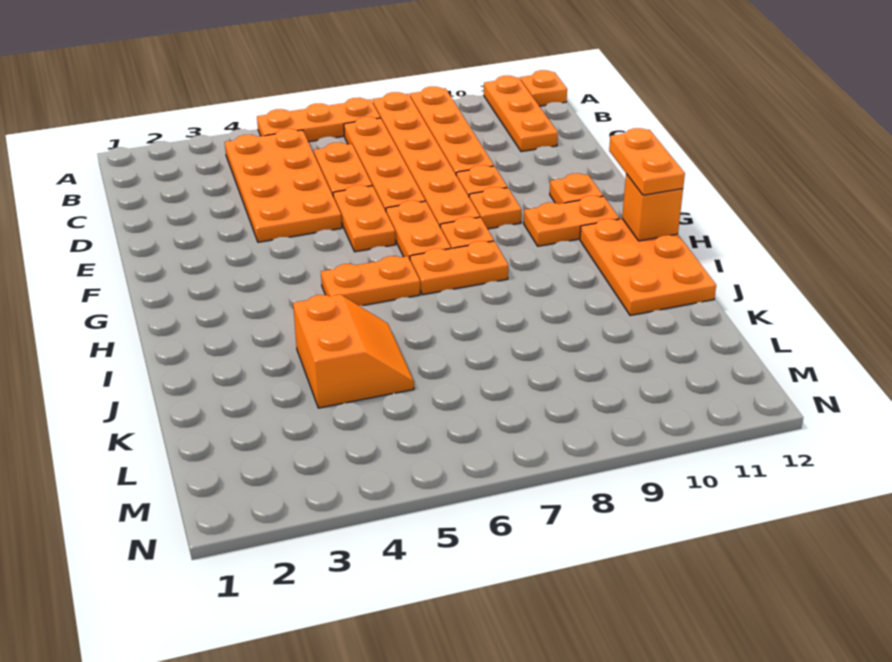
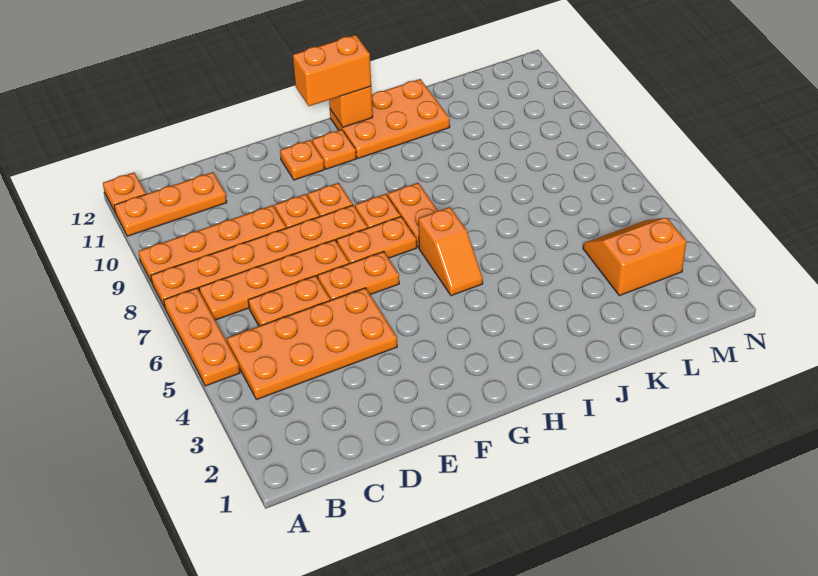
orange 1x2 plate [524,196,619,246] -> orange 1x1 plate [312,130,356,169]
orange 1x2 plate [609,128,685,195] -> orange 1x2 brick [293,35,371,106]
orange 1x2 plate [321,256,420,306] -> orange 1x2 slope [418,207,483,296]
orange 2x2 slope [293,294,414,408] -> orange 2x2 slope moved to [583,218,686,296]

